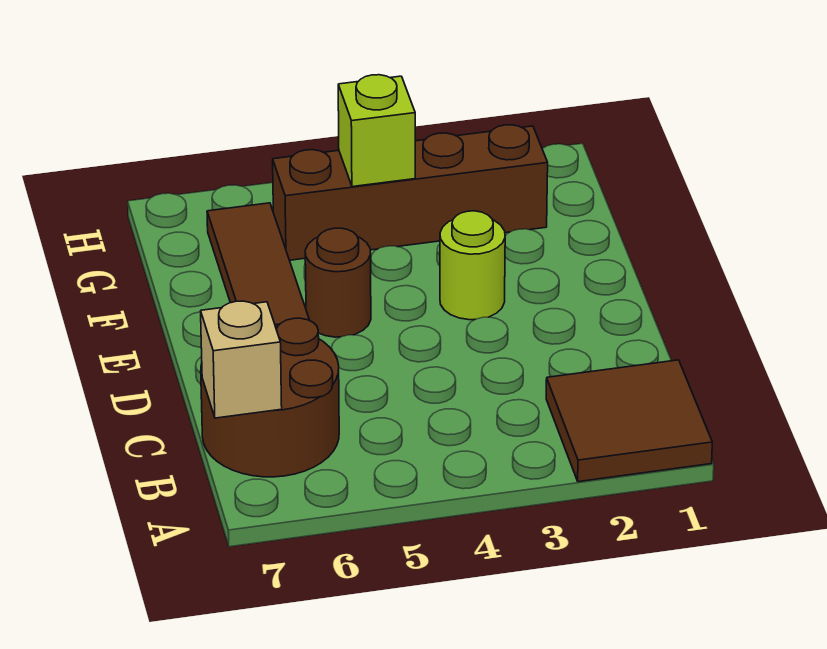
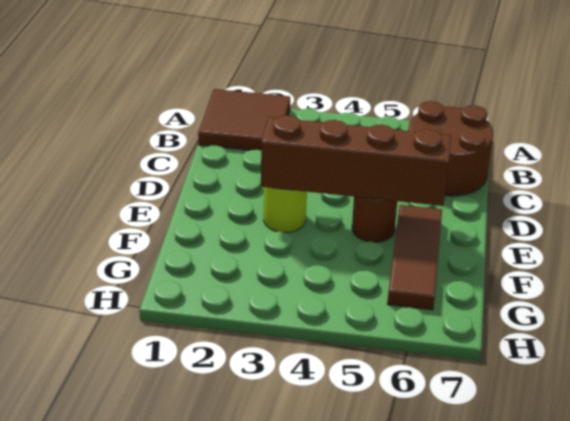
tan 1x1 brick [201,301,282,418] -> none
brown 1x4 brick [273,125,548,260] -> brown 1x4 brick moved to [261,115,451,206]
lime 1x1 brick [338,75,415,187] -> none

